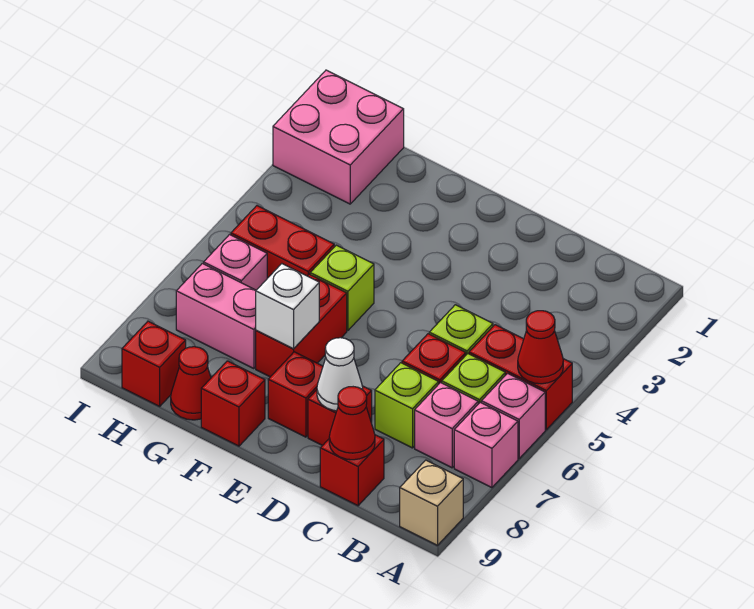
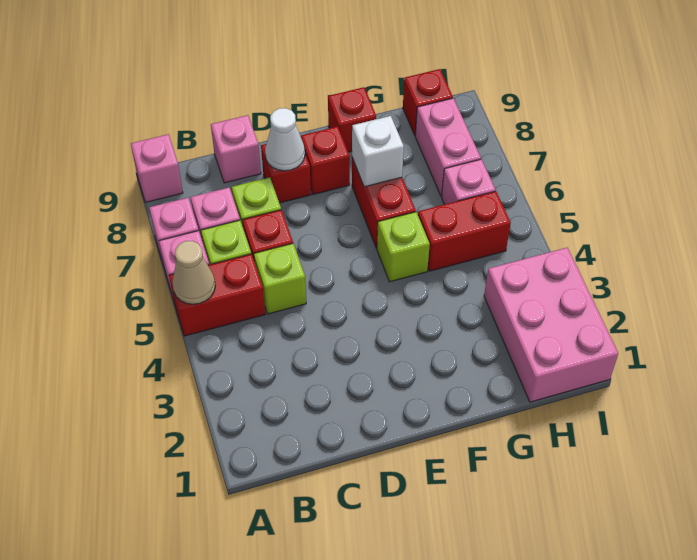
red 1x1 cone [518,311,563,384] -> tan 1x1 cone [172,241,215,304]
tan 1x1 brick [400,460,463,545] -> pink 1x1 brick [131,134,183,202]
red 1x1 brick [320,435,384,506] -> pink 1x1 brick [211,115,261,183]
red 1x1 cone [329,387,375,460] -> none
pink 1x2 brick [176,263,256,369] -> pink 1x2 brick turned to [415,98,481,196]
red 1x1 cone [171,347,211,420] -> none
pink 2x2 brick [273,70,404,204] -> pink 2x3 brick [484,248,618,402]

